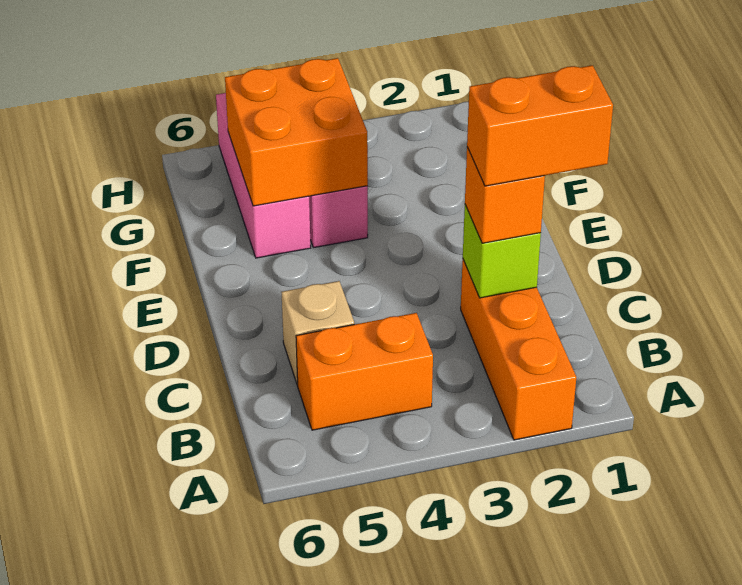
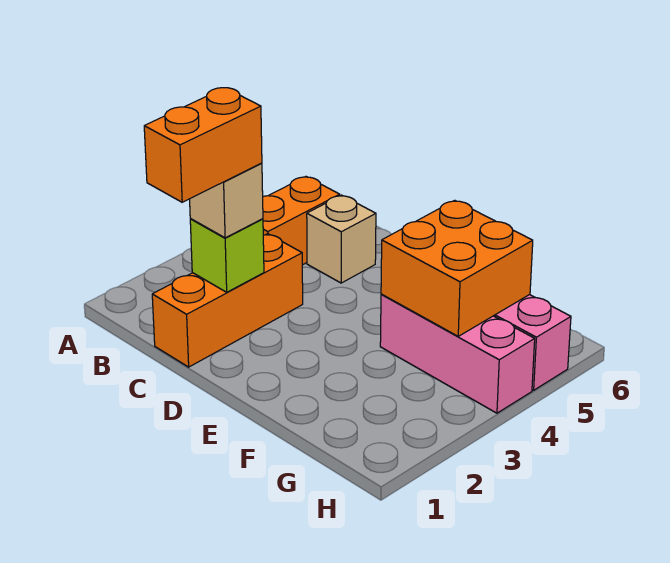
orange 1x3 brick [461,260,576,440] -> orange 1x3 brick turned to [152,234,303,367]
orange 1x1 brick [465,147,545,243] -> tan 1x1 brick [190,163,263,238]

